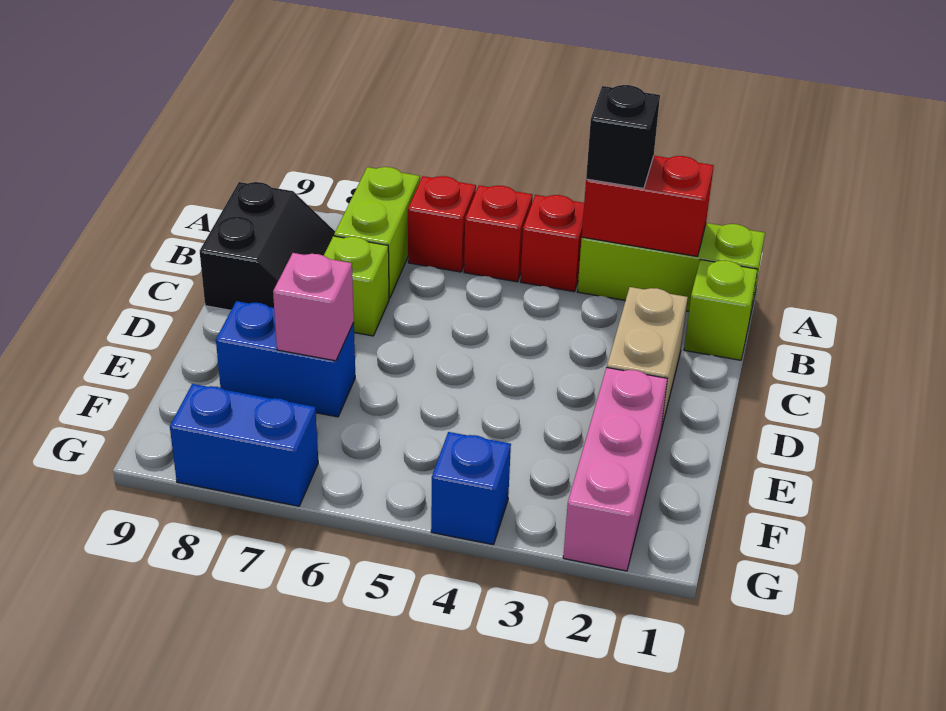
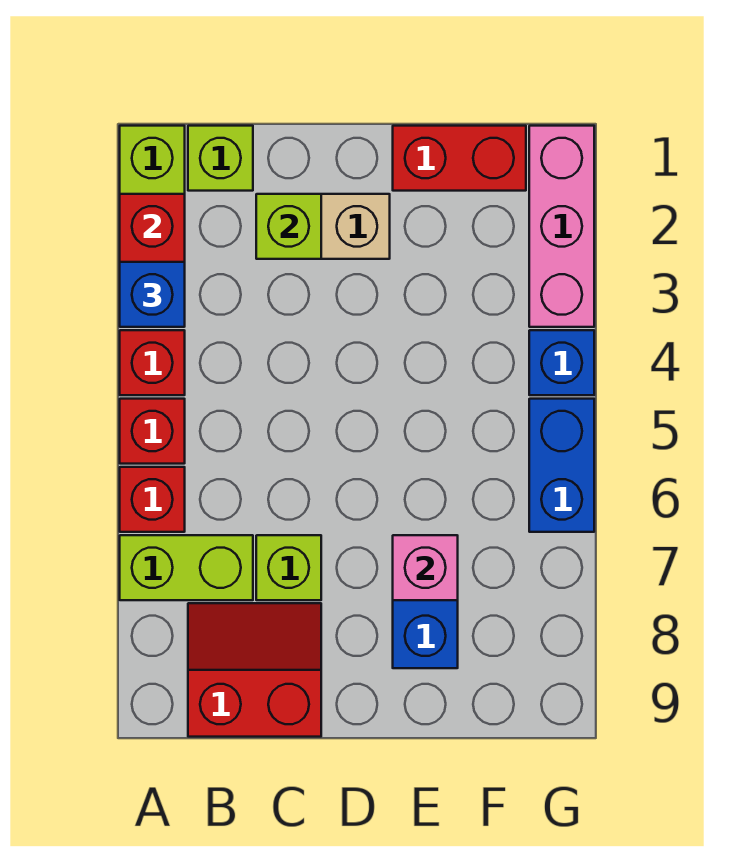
black 1x1 brick [586,85,660,188] -> blue 1x1 brick [120,262,185,327]
black 2x2 slope [200,182,335,310] -> red 2x2 slope [188,603,321,737]
none -> lime 1x1 brick [256,194,321,259]
none -> red 1x2 brick [393,126,526,191]
pink 1x3 brick [563,368,668,571] -> pink 1x3 brick turned to [529,126,594,327]
blue 1x2 brick [170,384,318,506] -> blue 1x2 brick moved to [529,399,594,532]

